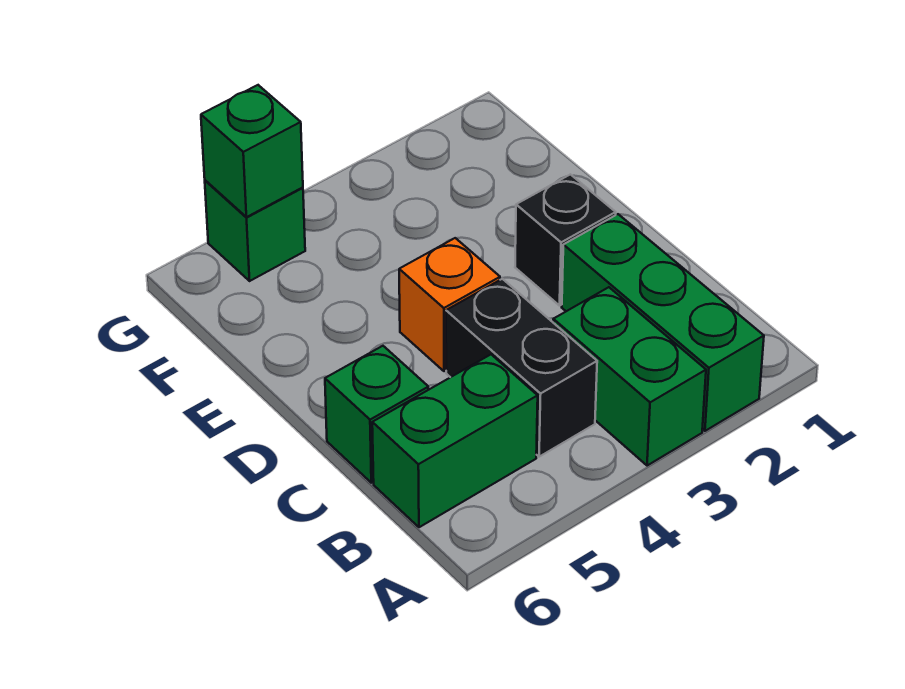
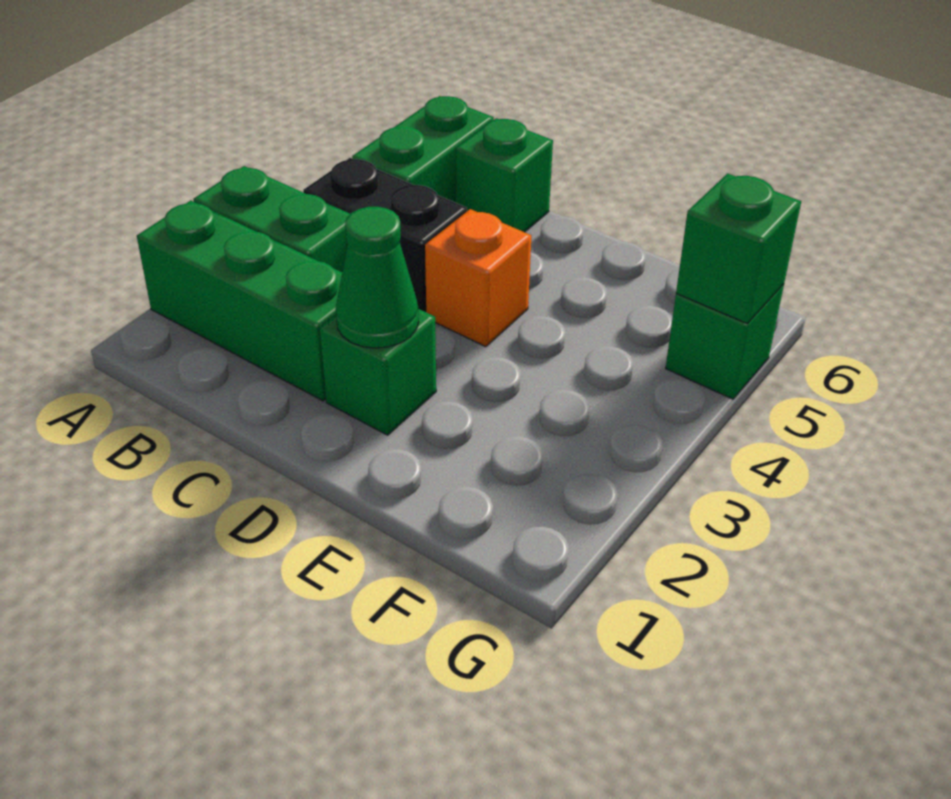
black 1x1 brick [515,174,616,306] -> green 1x1 brick [320,309,436,435]
none -> green 1x1 cone [336,207,419,348]

